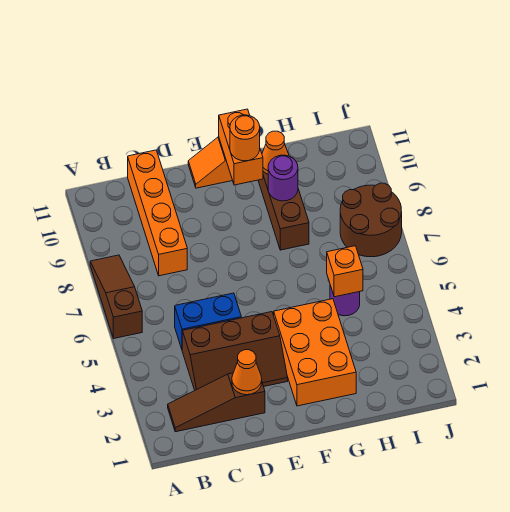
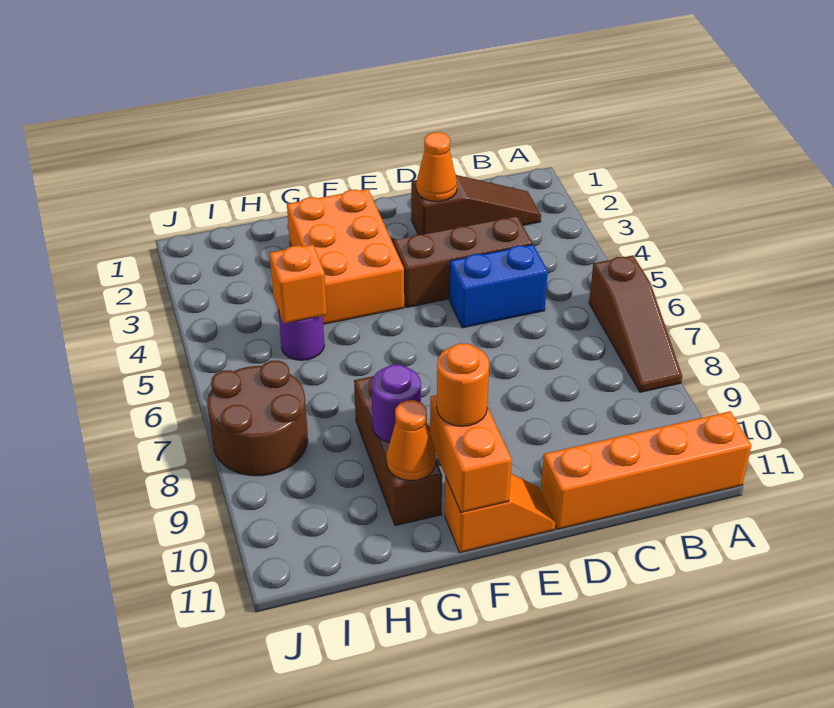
orange 1x4 brick [128,150,187,276] -> orange 1x4 brick turned to [541,411,752,529]

